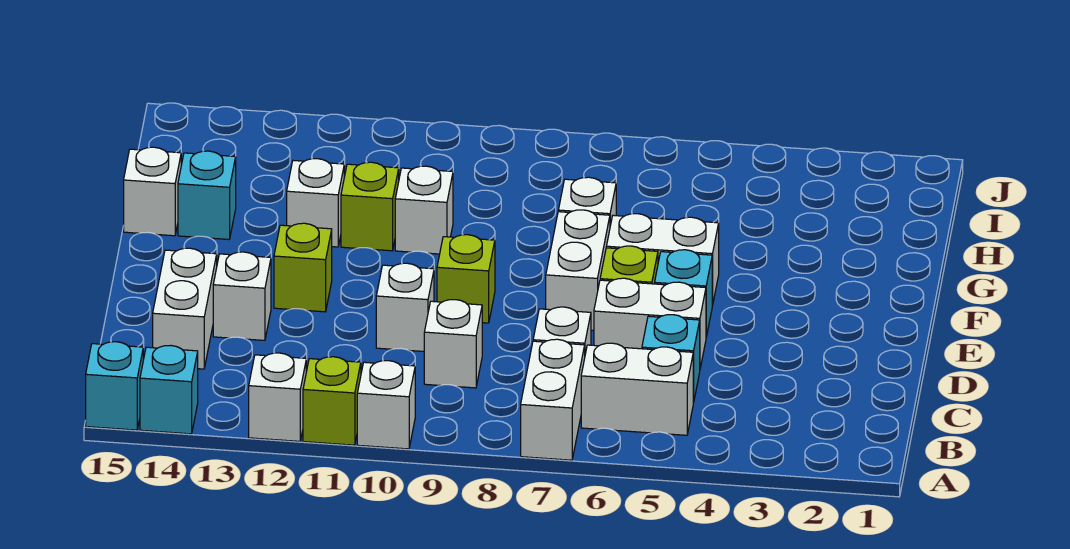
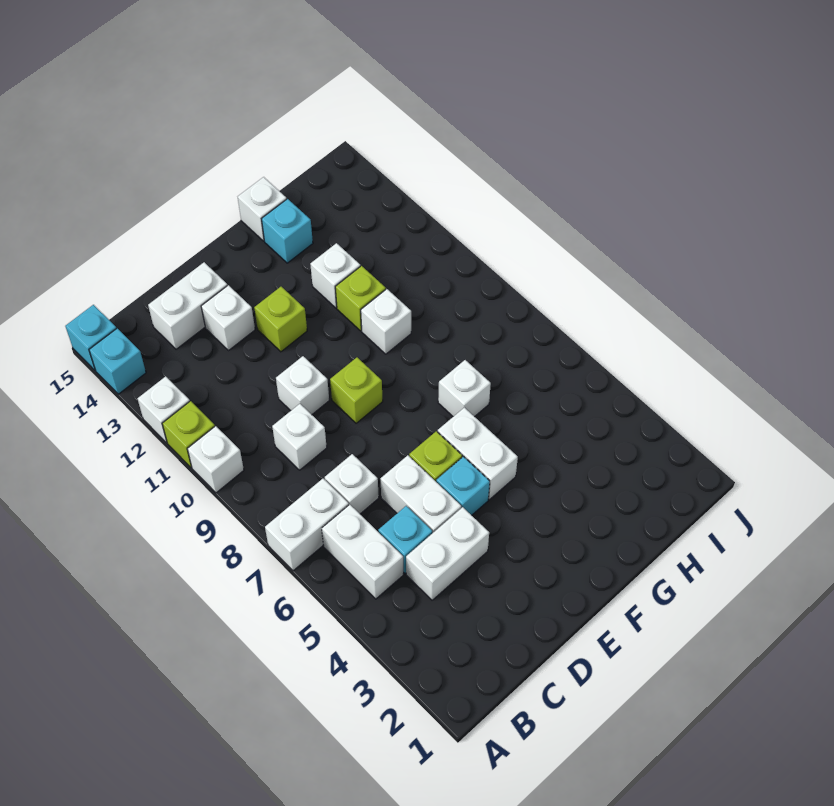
white 1x2 brick [546,210,610,330] -> white 1x2 brick moved to [406,507,489,600]

